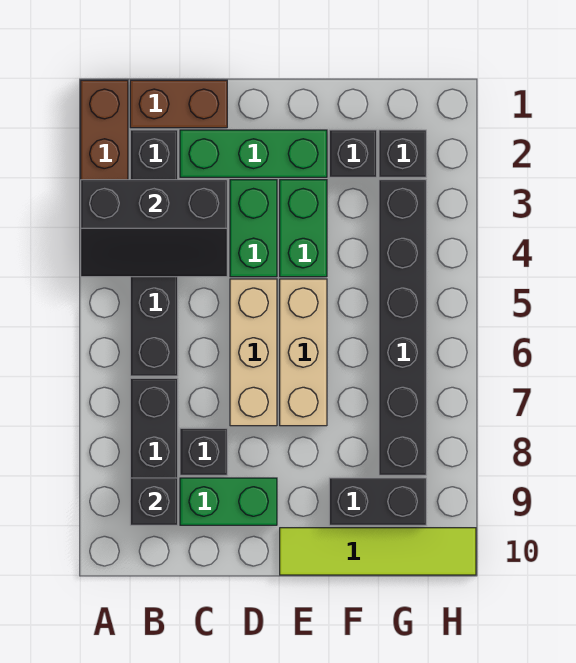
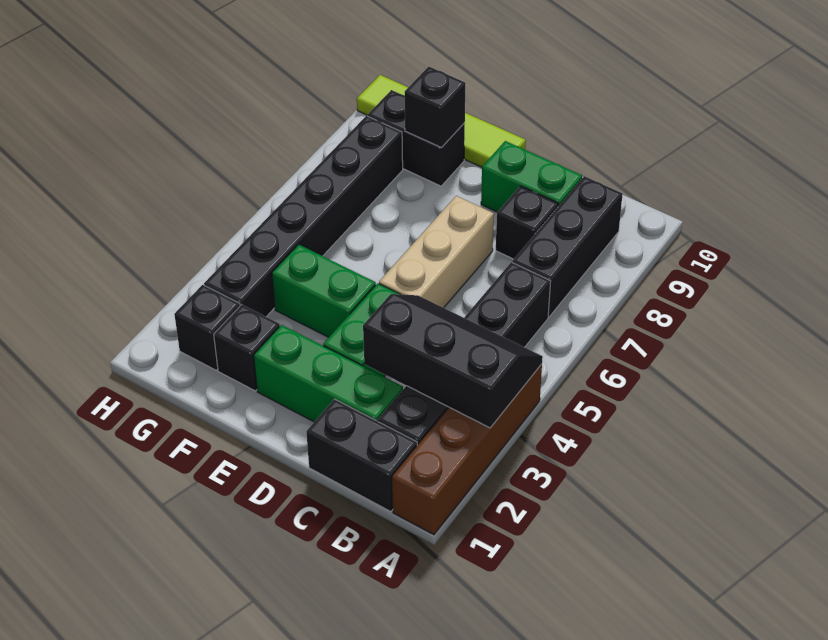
brown 1x2 brick [130,80,227,128] -> black 1x2 brick [306,399,417,512]
black 1x1 brick [130,478,178,525] -> black 1x1 brick moved to [405,67,465,148]
green 1x2 brick [280,180,327,277] -> green 1x2 brick turned to [272,245,376,337]
tan 1x3 brick [280,279,327,426] -> none

